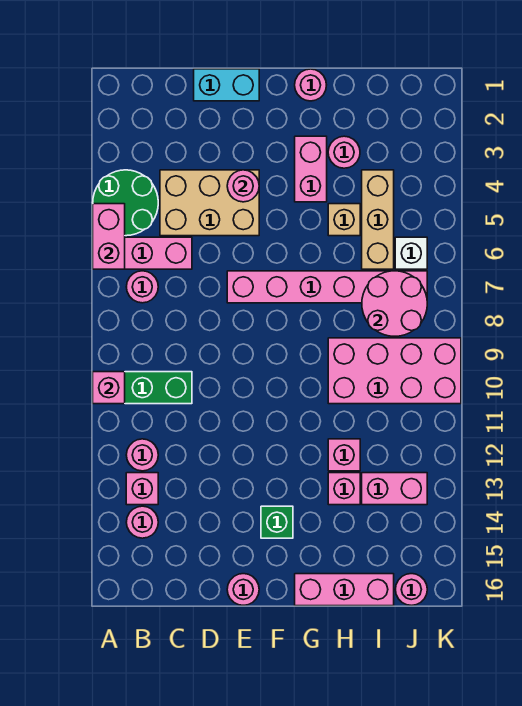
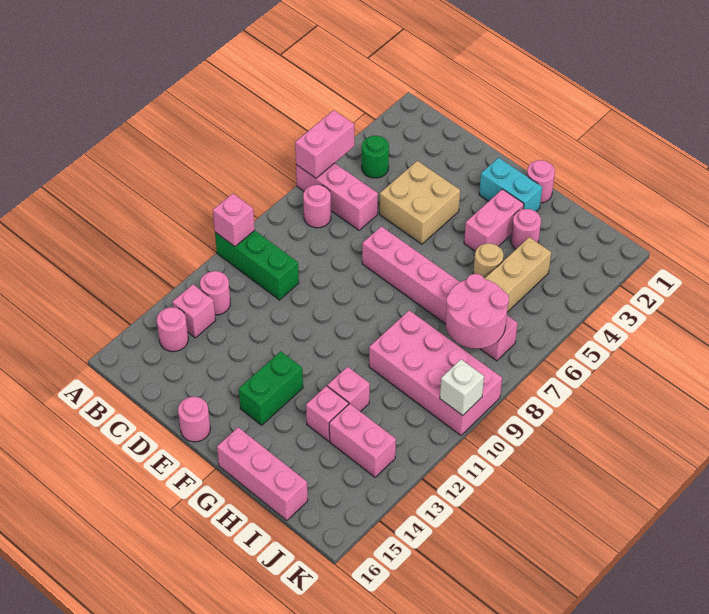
green 2x2 round brick [93,170,158,236] -> green 1x1 round brick [362,136,389,178]
tan 2x3 brick [160,170,259,236] -> tan 2x2 brick [380,161,460,244]
cyan 1x2 brick [194,69,259,101] -> cyan 1x2 brick moved to [479,158,542,211]
pink 1x1 round brick [227,170,259,202] -> none
green 1x1 brick [261,506,293,538] -> green 1x2 brick [239,351,303,425]
tan 1x1 brick [328,204,360,236] -> tan 1x1 round brick [473,243,503,279]
white 1x1 brick [395,237,427,269] -> white 1x1 brick moved to [440,360,484,415]
pink 1x1 round brick [395,574,427,605] -> none

